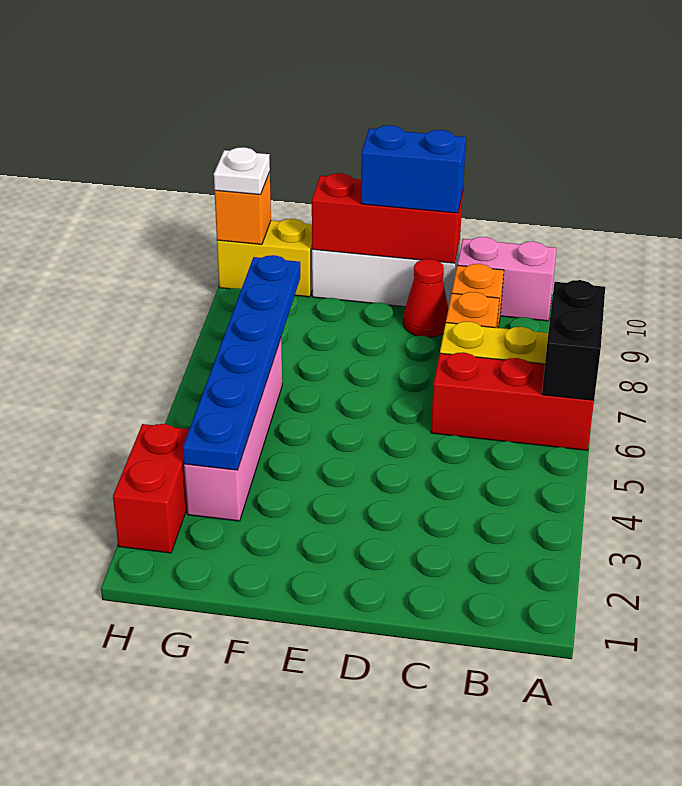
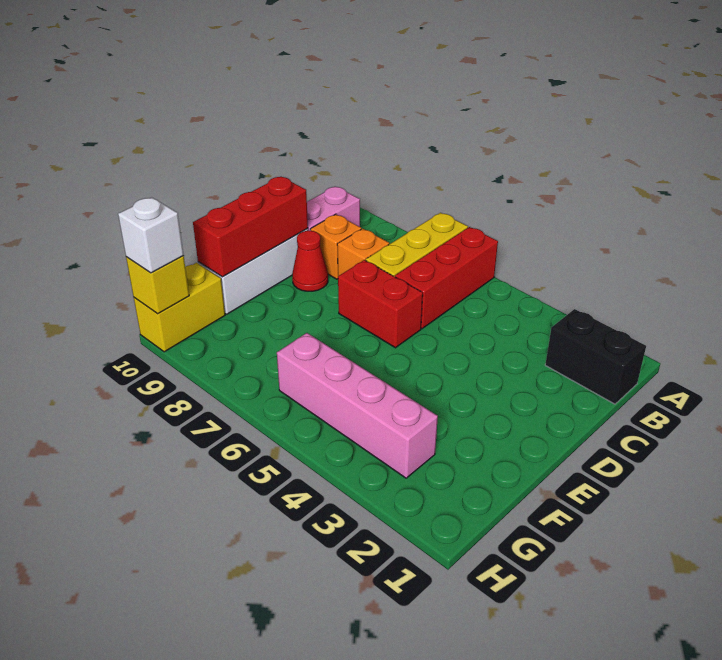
black 1x2 brick [542,280,605,400] -> black 1x2 brick moved to [545,309,646,404]
blue 1x2 brick [361,125,466,213] -> none
blue 1x6 plate [183,255,300,470] -> none
red 1x2 brick [113,424,189,553] -> red 1x2 brick moved to [338,260,423,348]
orange 1x1 brick [215,172,271,244] -> yellow 1x1 brick [126,256,189,314]
white 1x1 plate [214,147,270,195] -> white 1x1 brick [118,197,184,273]

